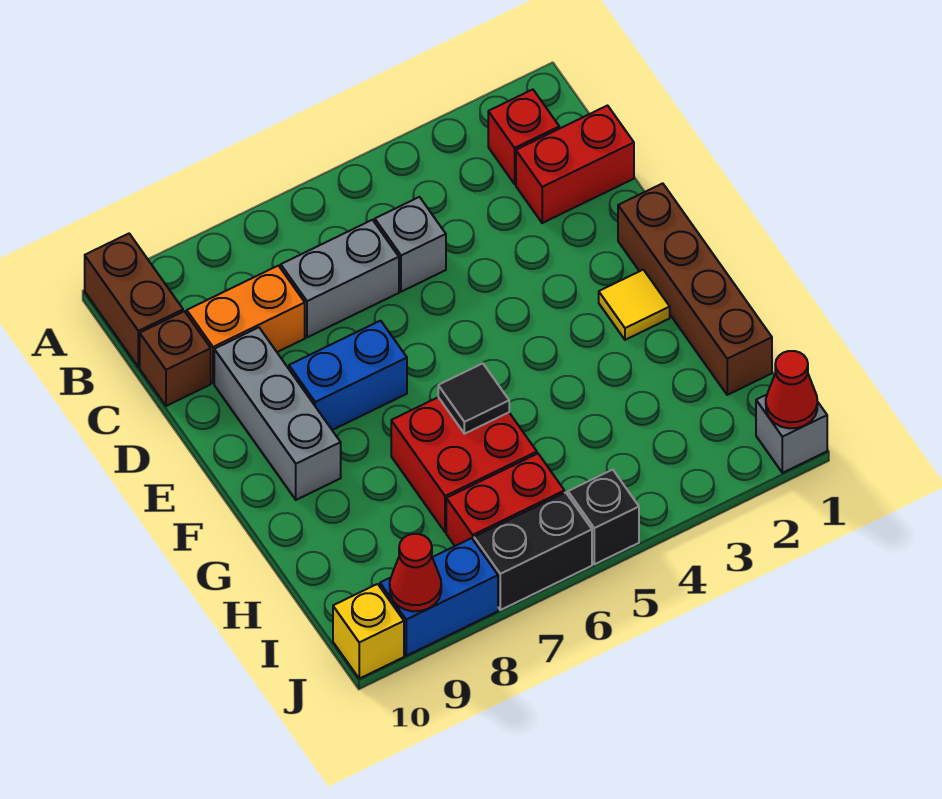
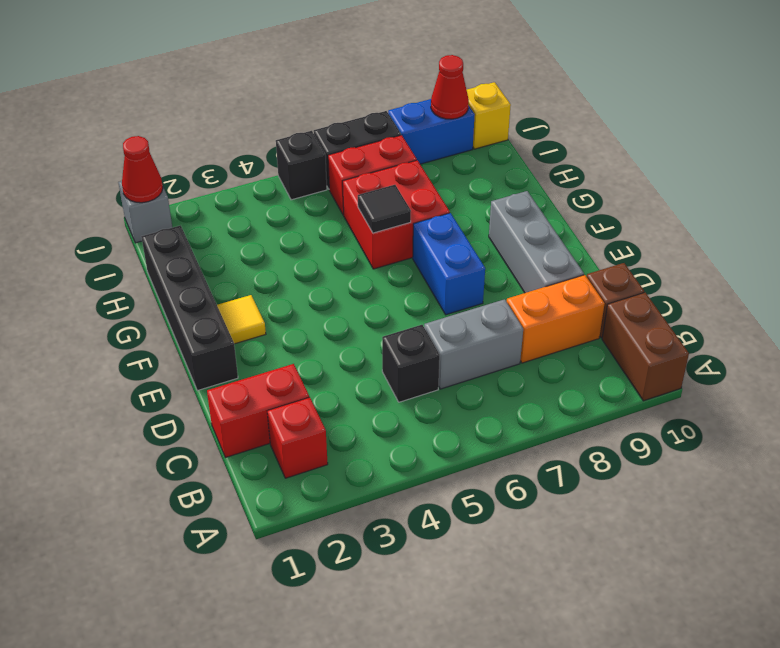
grey 1x1 brick [375,197,446,292] -> black 1x1 brick [382,325,440,402]
brown 1x4 brick [618,183,772,395] -> black 1x4 brick [141,225,238,391]
blue 1x2 brick [289,321,407,430] -> blue 1x2 brick turned to [413,213,485,315]

